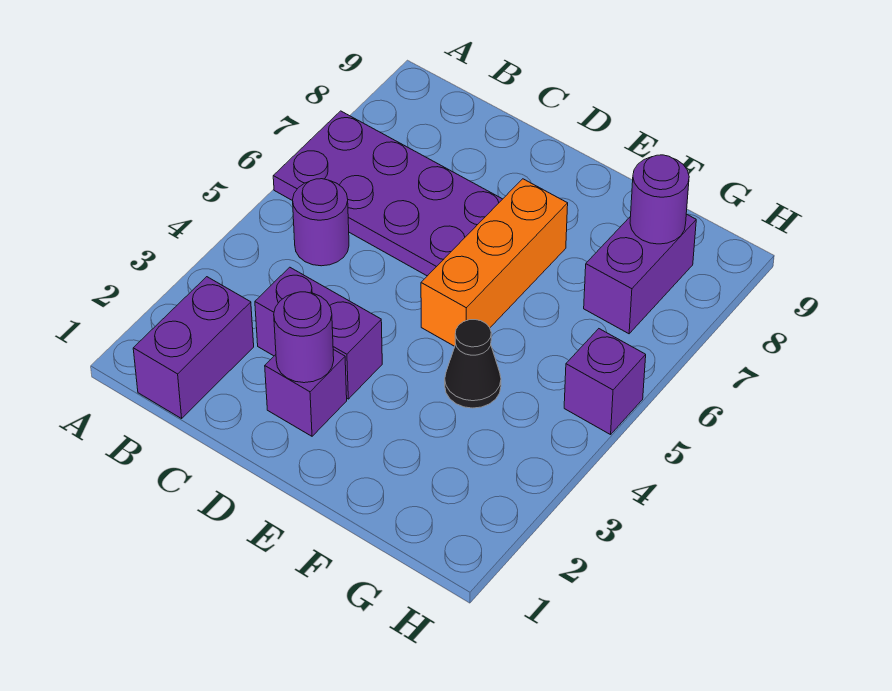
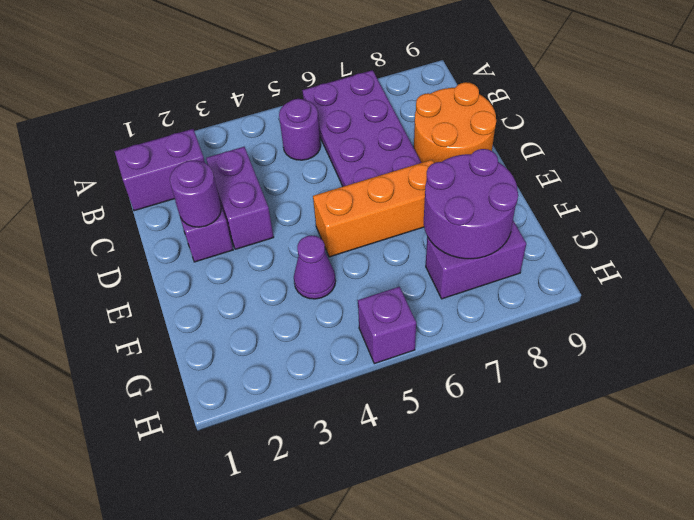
none -> orange 2x2 round brick [414,82,496,163]
black 1x1 cone [445,320,501,408] -> purple 1x1 cone [294,235,336,299]
purple 1x1 round brick [630,155,689,244] -> purple 2x2 round brick [424,149,518,259]

